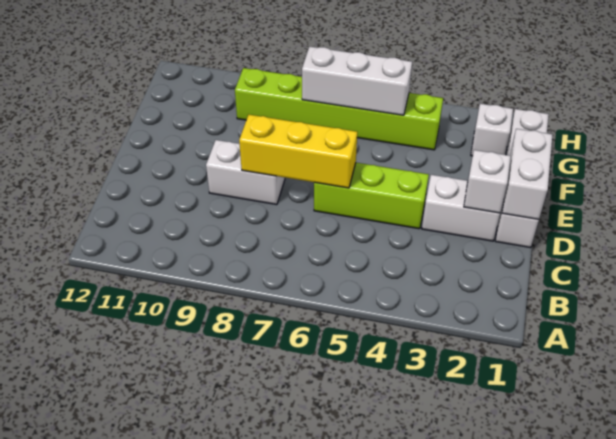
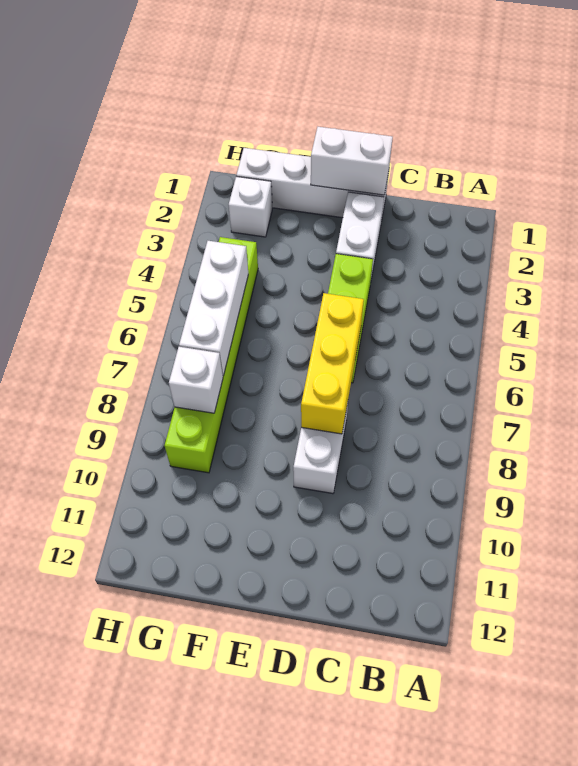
white 1x1 brick [464,150,511,213] -> white 1x1 brick moved to [169,347,223,413]

